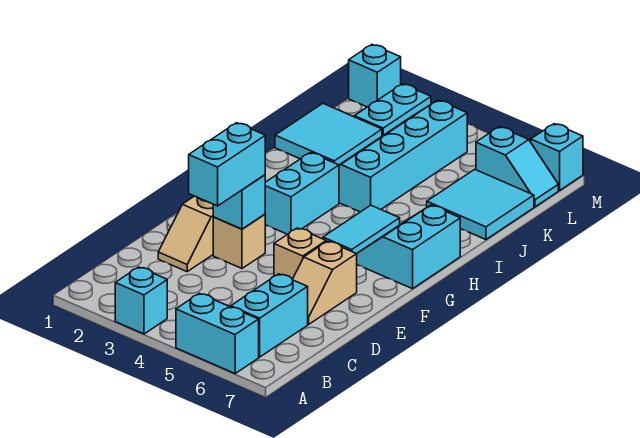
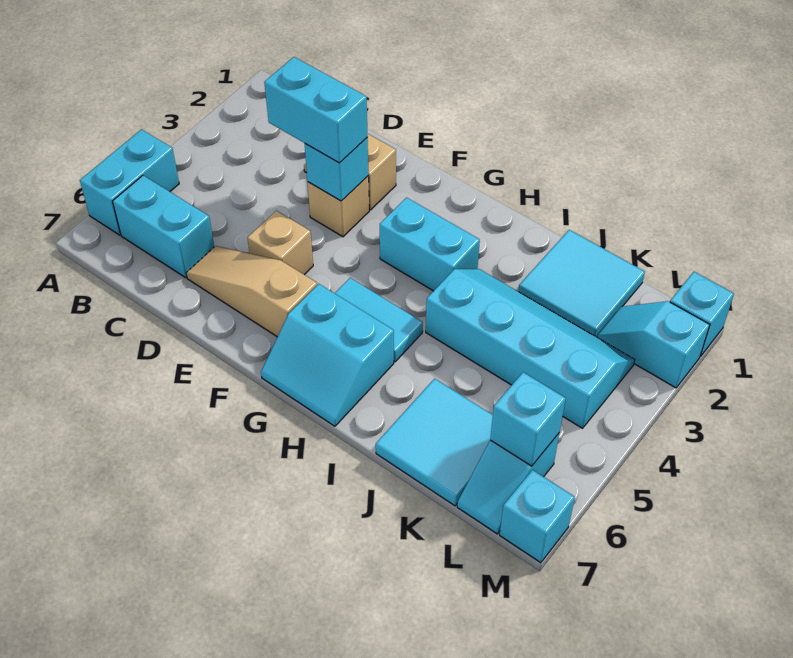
cyan 1x1 brick [115,267,167,334] -> cyan 1x1 brick moved to [490,372,566,466]
tan 1x2 slope [292,241,357,324] -> tan 1x3 slope [186,246,317,337]
cyan 2x2 slope [357,205,460,289] -> cyan 2x2 slope turned to [261,284,394,426]
cyan 1x2 plate [354,84,431,136] -> cyan 1x2 slope [597,301,710,388]

